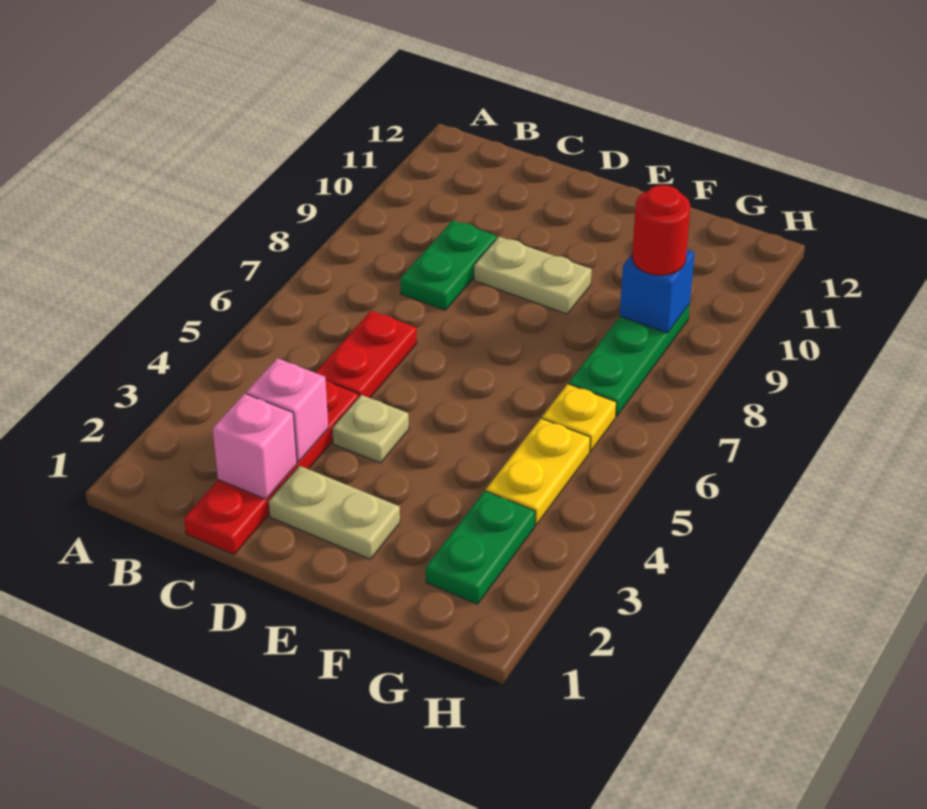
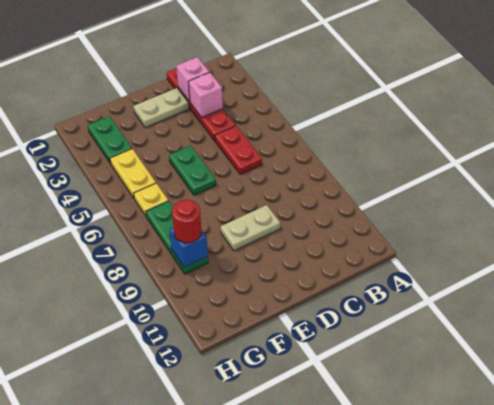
green 1x2 plate [400,220,497,310] -> green 1x2 plate moved to [169,145,216,195]
tan 1x1 plate [332,395,409,463] -> none

